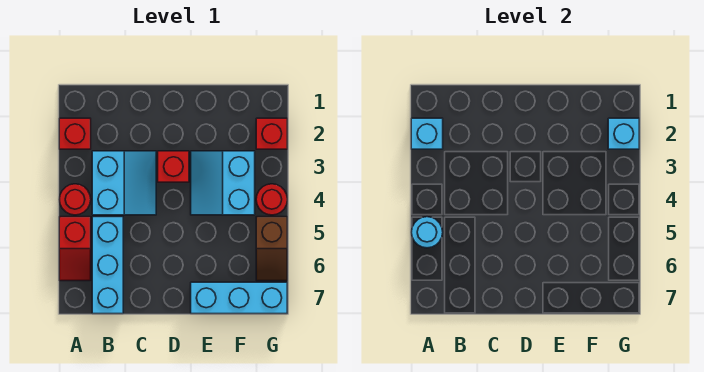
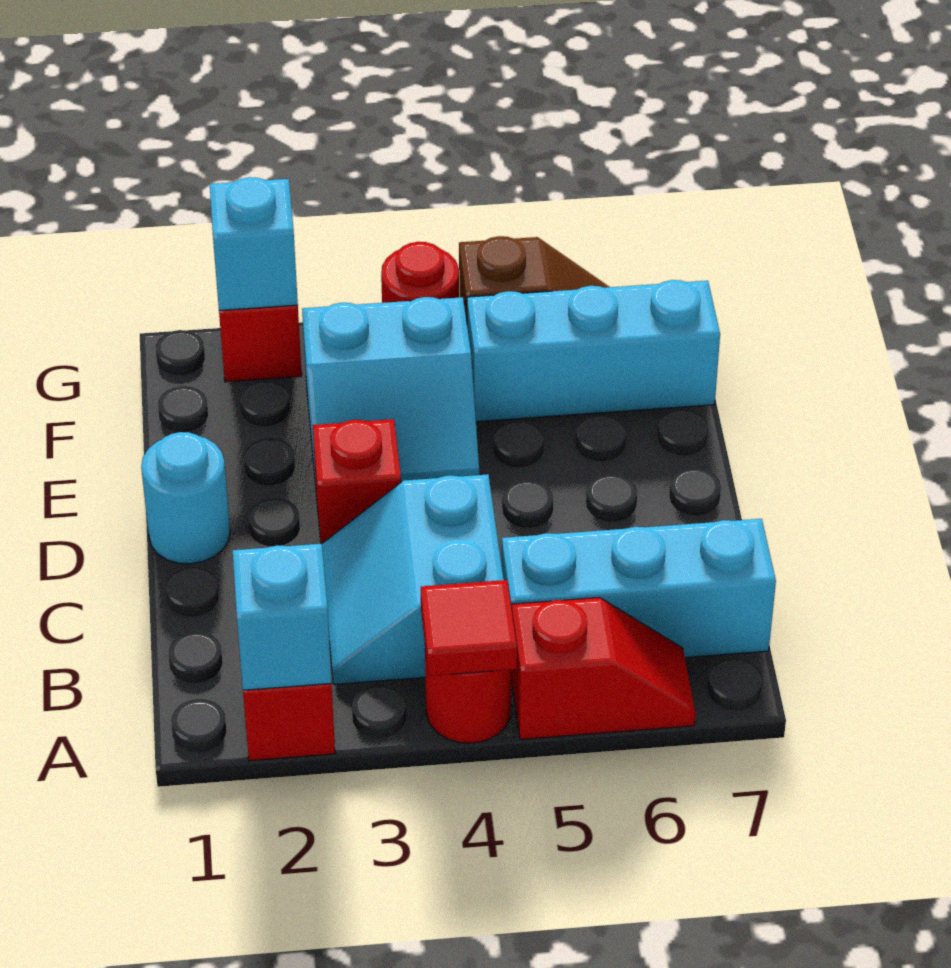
none -> red 1x1 tile [421,580,517,676]
cyan 1x1 round brick [411,217,443,248] -> cyan 1x1 round brick moved to [141,432,230,564]
cyan 2x2 slope [92,151,156,215] -> cyan 2x2 slope turned to [322,474,504,684]
cyan 1x3 brick [191,282,287,314] -> cyan 1x3 brick turned to [467,280,720,422]

